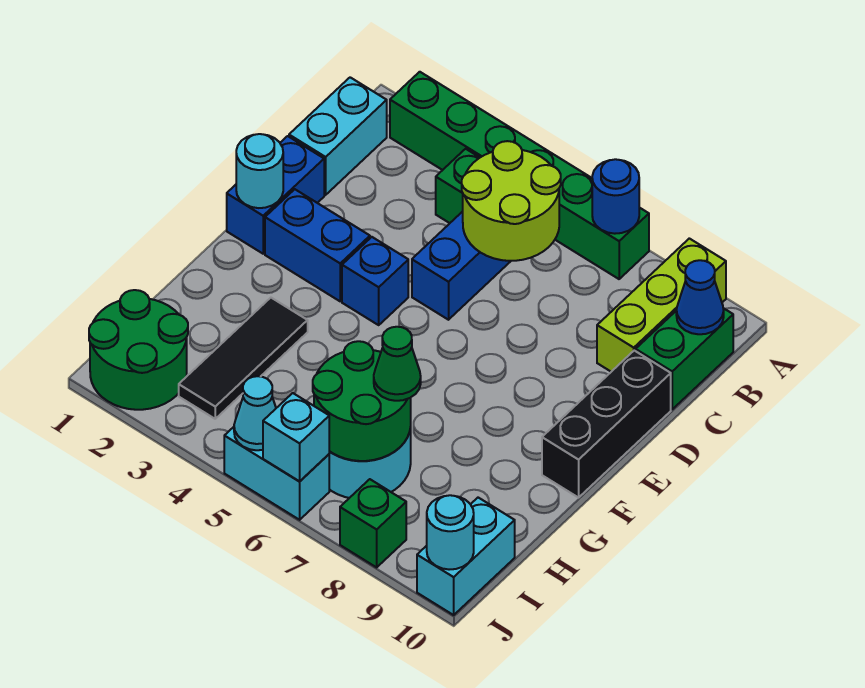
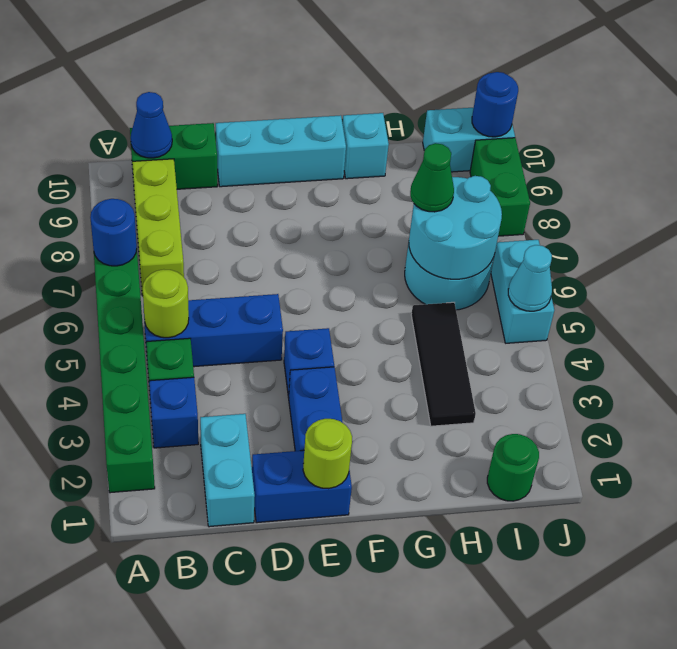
lime 1x3 brick [597,238,726,372] -> lime 1x3 brick turned to [132,159,184,296]
cyan 1x2 brick [289,77,387,195] -> cyan 1x2 brick turned to [200,414,255,527]
none -> blue 1x1 brick [149,377,198,448]
lime 2x2 round brick [462,141,561,261] -> lime 1x1 round brick [143,269,189,338]
black 1x3 brick [542,351,671,498] -> cyan 1x3 brick [216,115,346,187]
cyan 1x1 round brick [236,134,283,208] -> lime 1x1 round brick [303,419,352,489]
black 1x3 tile [179,298,308,419] -> black 1x3 tile turned to [411,302,476,426]
green 2x2 round brick [313,341,411,461] -> cyan 2x2 round brick [409,176,502,279]
green 2x2 round brick [89,290,188,410] -> green 1x1 round brick [487,434,539,501]
cyan 1x1 brick [263,393,329,482] -> cyan 1x1 brick moved to [343,113,389,179]
green 1x1 brick [340,479,406,567] -> green 1x2 brick [470,138,530,236]
cyan 1x1 round brick [427,495,474,570] -> blue 1x1 round brick [472,72,518,137]

